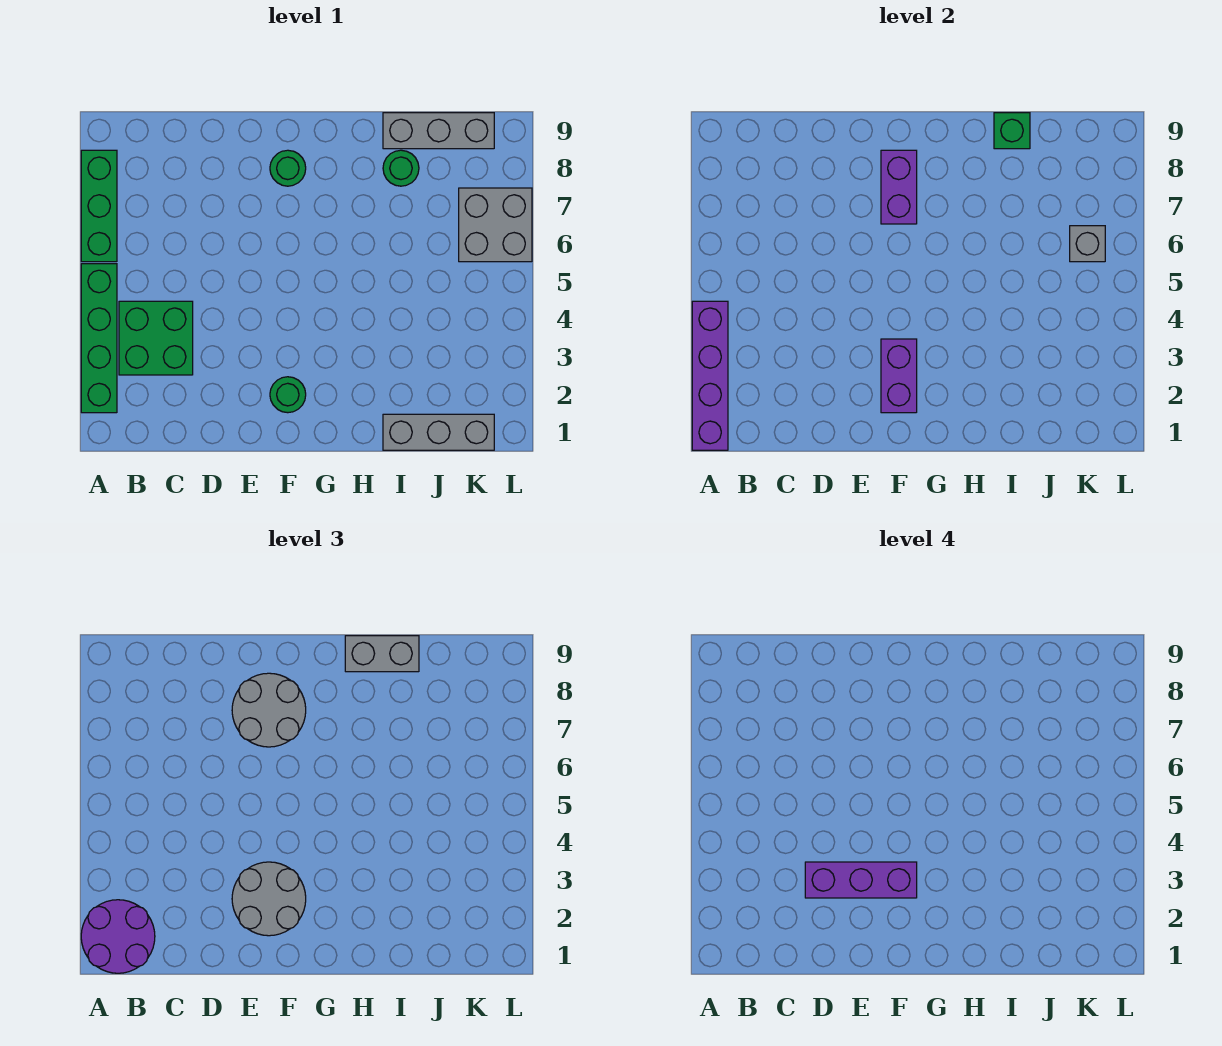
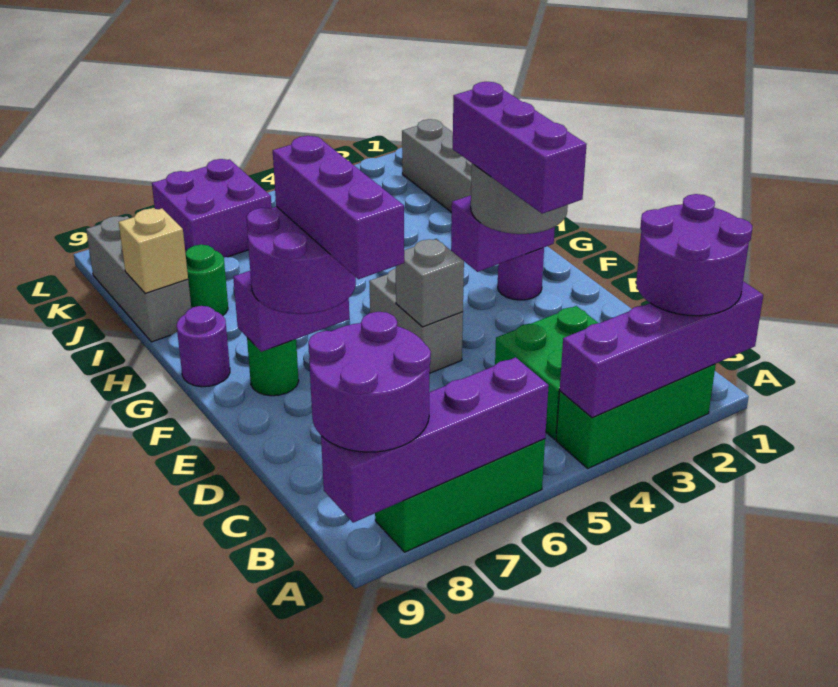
green 1x4 brick [81,264,117,413] -> green 1x3 brick [556,364,716,468]
none -> purple 1x4 brick [321,357,549,523]
none -> purple 2x2 round brick [308,312,431,452]
none -> purple 1x3 brick [273,136,404,279]
grey 2x2 round brick [232,673,306,747] -> purple 2x2 round brick [247,207,356,314]
green 1x1 round brick [270,377,306,413] -> purple 1x1 round brick [498,248,544,300]
none -> purple 1x1 round brick [177,306,230,387]
grey 1x2 brick [345,636,419,672] -> grey 1x2 brick moved to [369,269,463,373]
green 1x1 brick [994,113,1030,149] -> tan 1x1 brick [119,208,188,293]
grey 2x2 brick [459,188,532,262] -> purple 2x2 brick [152,159,272,257]
grey 1x1 brick [1070,226,1105,262] -> grey 1x1 brick moved to [396,239,464,327]

